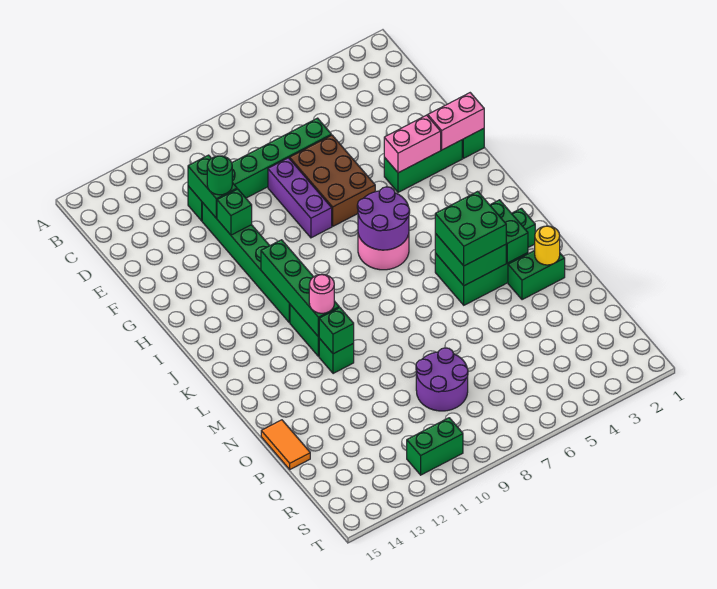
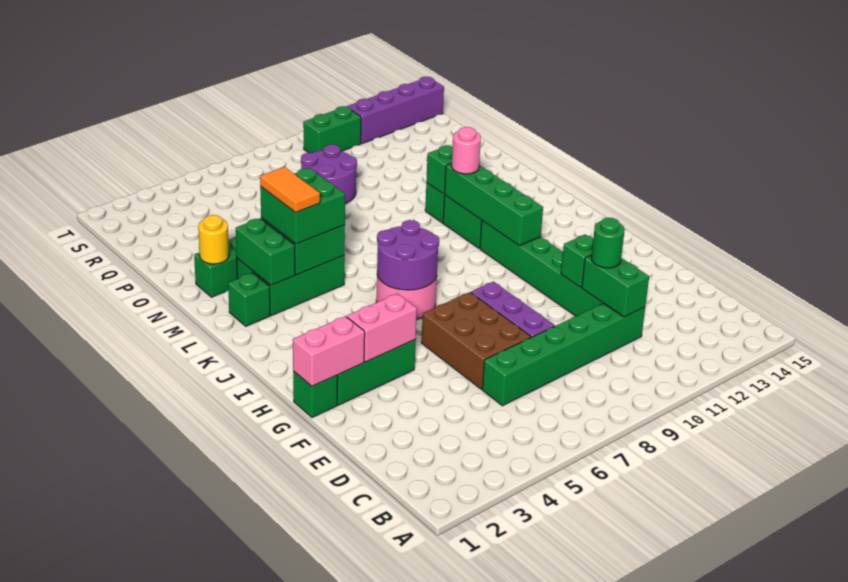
orange 1x2 tile [261,420,310,469] -> orange 1x2 tile moved to [260,167,320,213]
none -> purple 1x4 brick [347,77,444,144]

